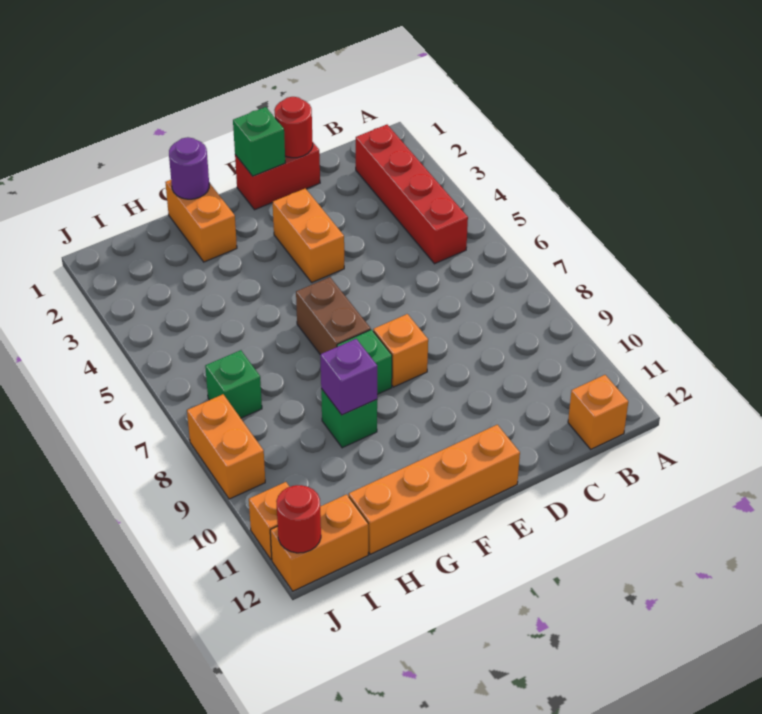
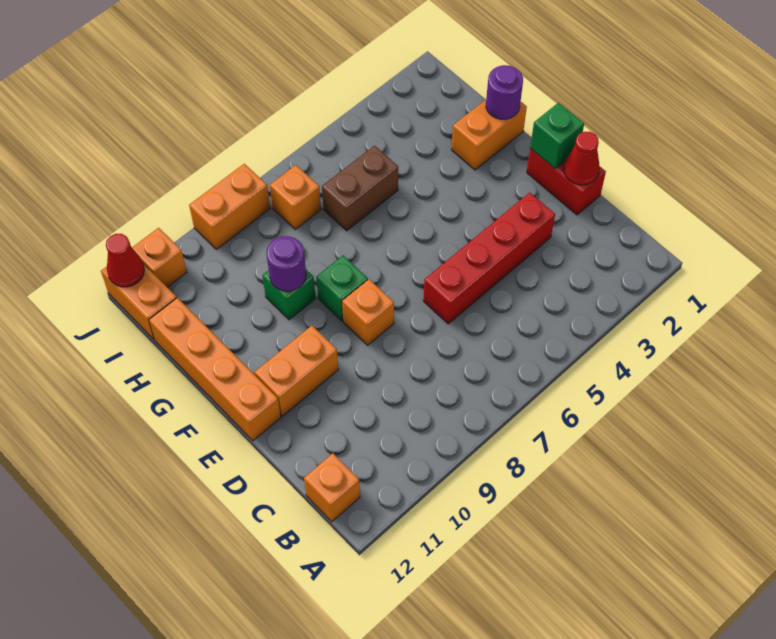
red 1x4 brick [356,125,468,264] -> red 1x4 brick moved to [423,193,555,324]
red 1x1 round brick [274,97,313,158] -> red 1x1 cone [564,132,600,185]
orange 1x2 brick [273,188,344,282] -> orange 1x2 brick moved to [254,326,338,416]
brown 1x2 brick [296,277,371,354] -> brown 1x2 brick moved to [322,146,398,231]
purple 1x1 brick [320,339,377,415] -> purple 1x1 round brick [267,236,306,291]
green 1x1 brick [205,350,262,418] -> orange 1x1 brick [270,165,321,229]
red 1x1 round brick [276,485,321,553] -> red 1x1 cone [106,234,144,287]

